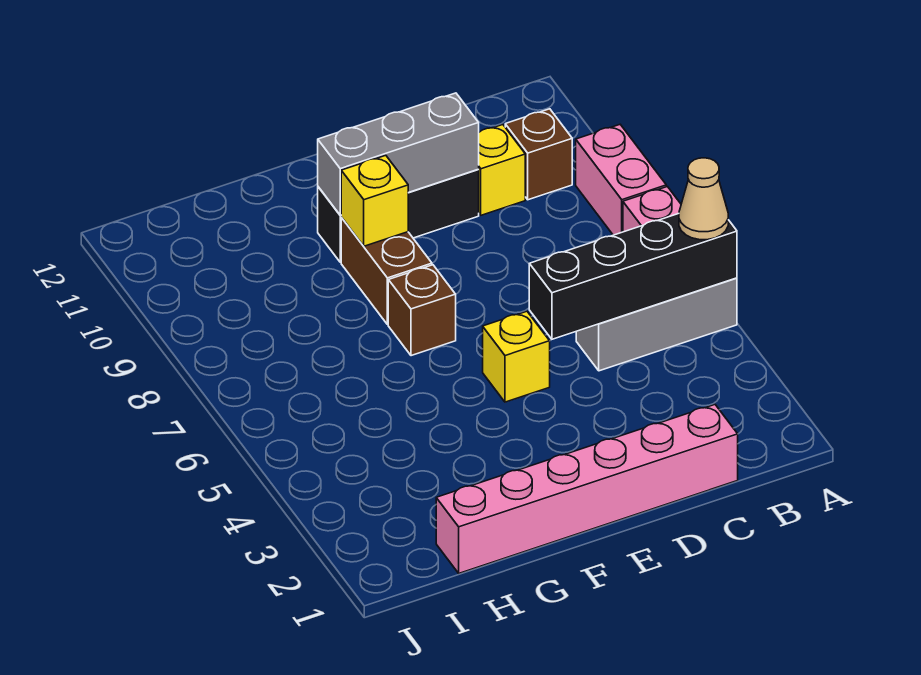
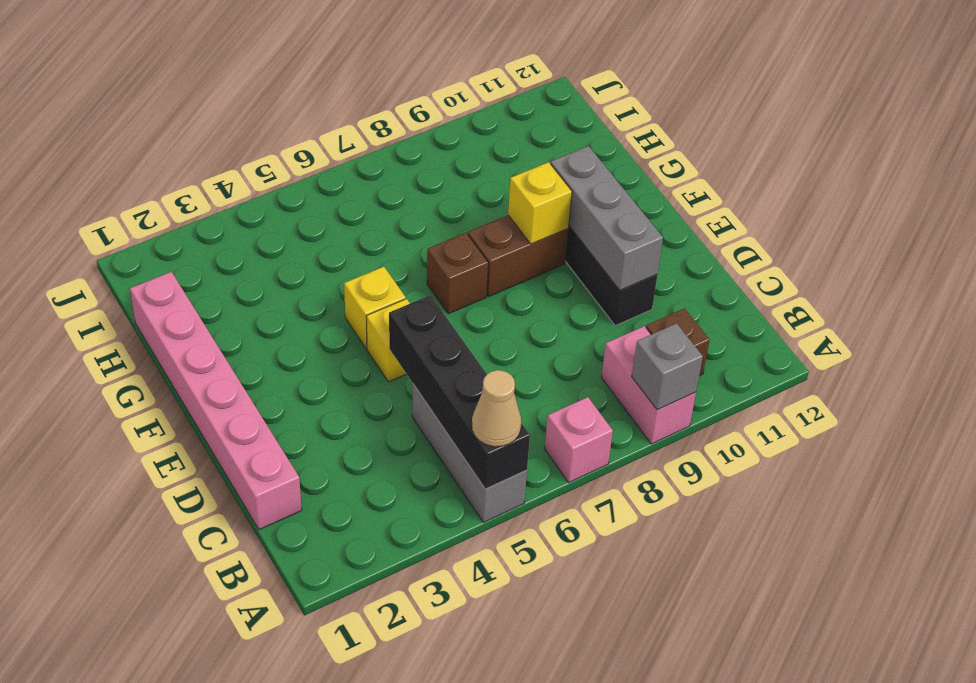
pink 1x2 brick [576,125,666,235] -> pink 1x2 brick turned to [601,326,696,444]
none -> grey 1x1 brick [632,323,703,410]
yellow 1x1 brick [478,125,525,215] -> yellow 1x1 brick moved to [344,267,406,349]

